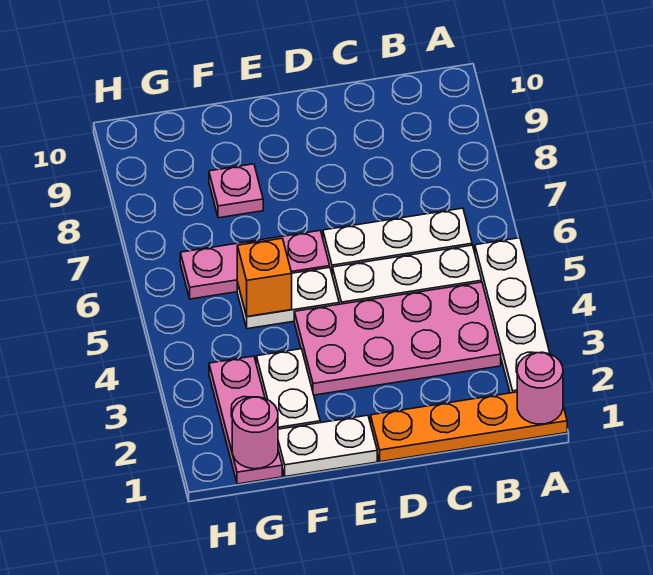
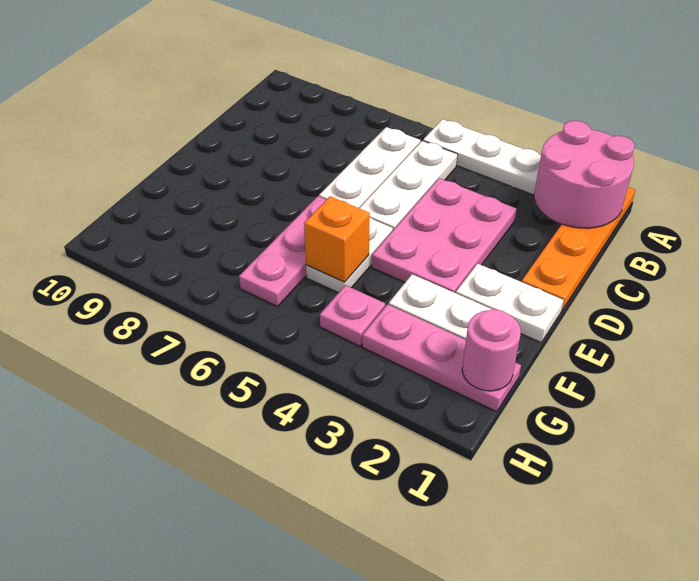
pink 1x1 round brick [517,352,563,424] -> pink 2x2 round brick [534,121,635,228]
pink 2x4 plate [294,282,501,395] -> pink 2x3 plate [372,178,517,293]
white 1x2 plate [278,415,377,477] -> white 1x2 plate turned to [456,264,564,342]
pink 1x1 plate [209,164,263,218] -> pink 1x1 plate moved to [320,285,385,346]

